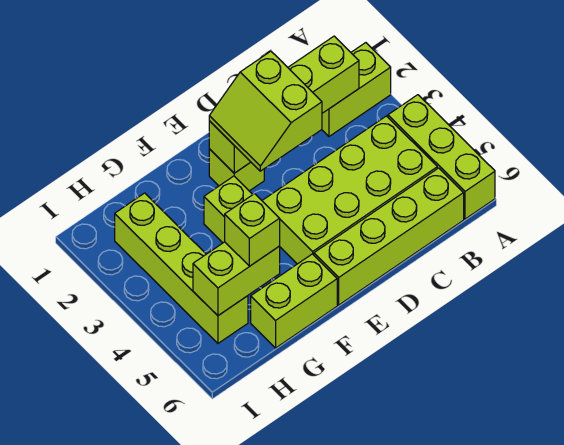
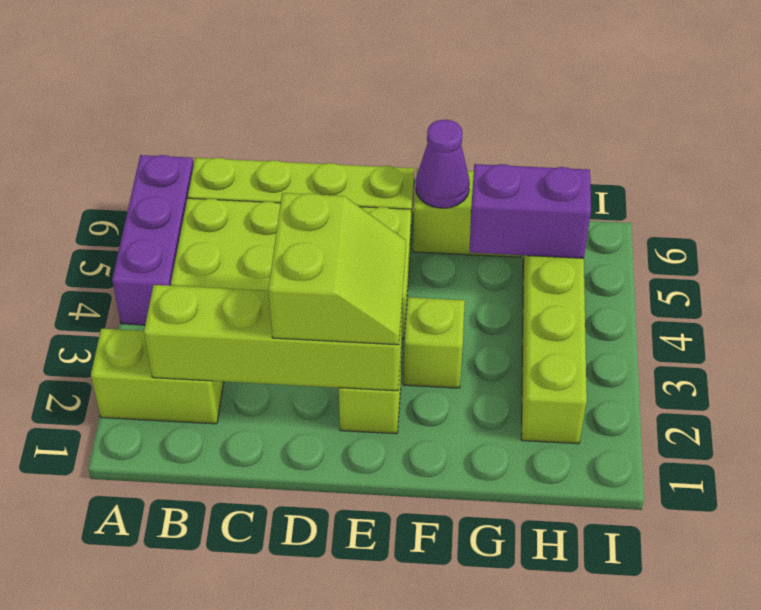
lime 1x3 brick [388,95,495,219] -> purple 1x3 brick [112,155,194,325]
none -> purple 1x1 cone [416,120,470,208]
lime 1x2 brick [193,242,280,316] -> purple 1x2 brick [469,164,591,258]
lime 1x1 brick [225,194,280,266] -> none

